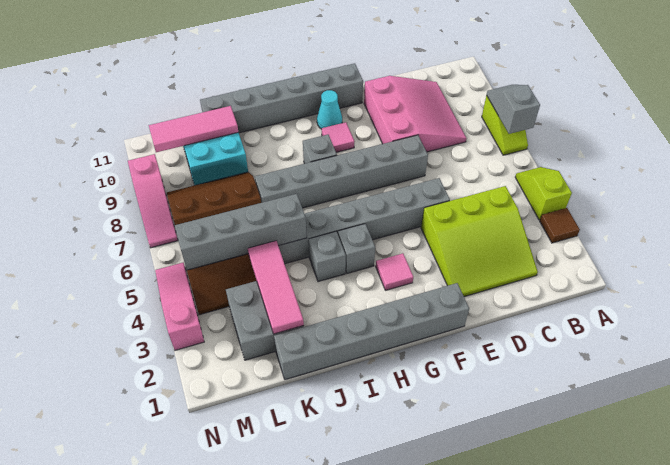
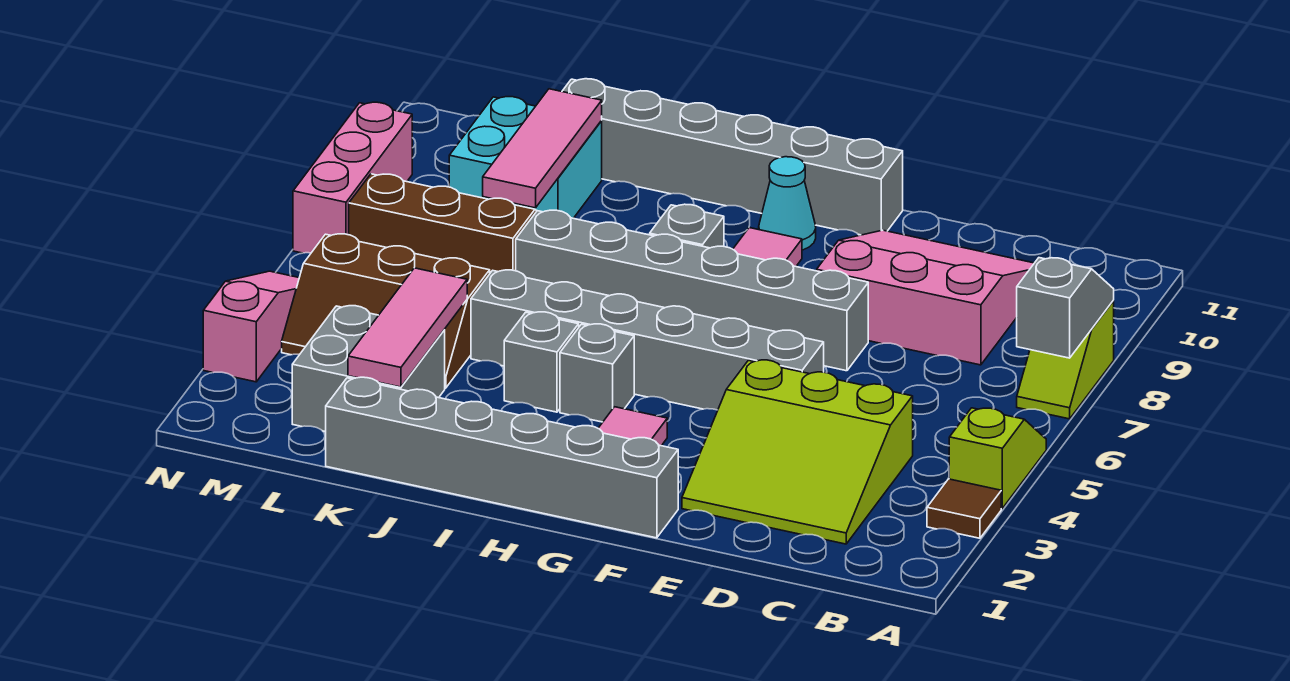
pink 3x3 slope [364,76,466,152] -> pink 3x3 slope turned to [817,230,1034,365]
grey 1x4 brick [175,194,307,270] -> none
pink 1x3 tile [149,106,238,152] -> pink 1x3 tile turned to [483,89,602,208]
pink 1x3 slope [128,154,178,248] -> pink 1x3 brick [293,102,412,253]

